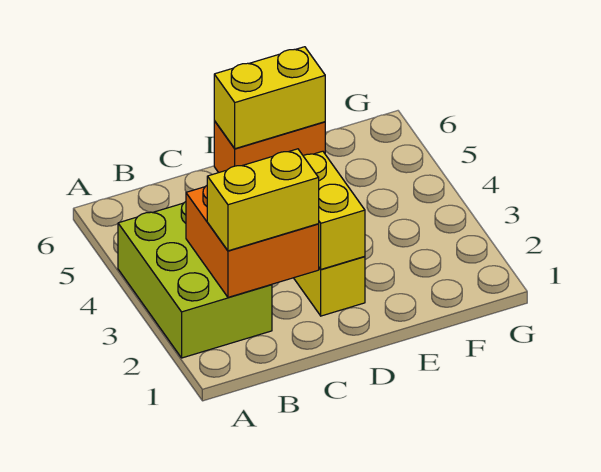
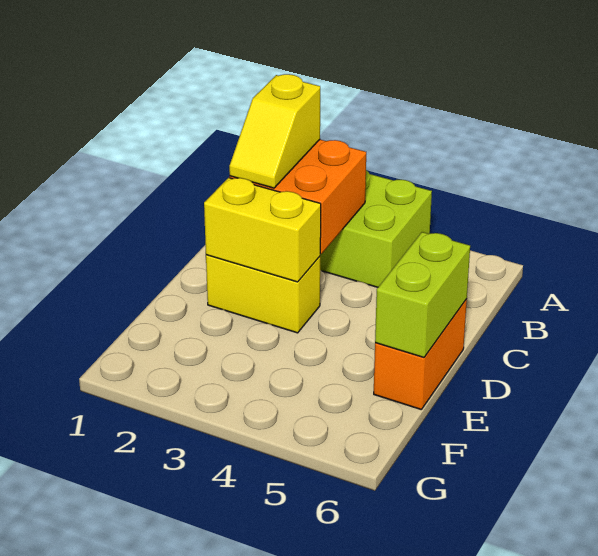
yellow 1x2 brick [207,149,319,251] -> yellow 1x2 slope [229,74,320,188]
yellow 1x2 brick [214,47,325,149] -> lime 1x2 brick [375,232,470,357]

